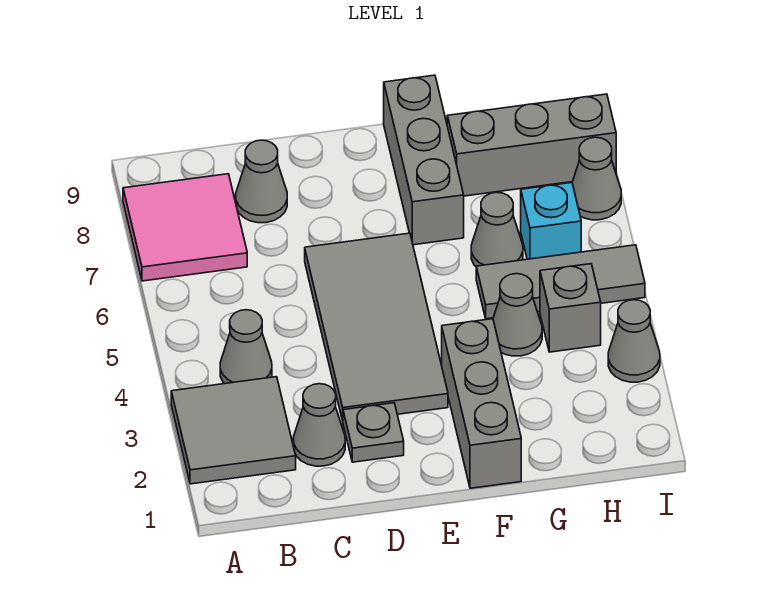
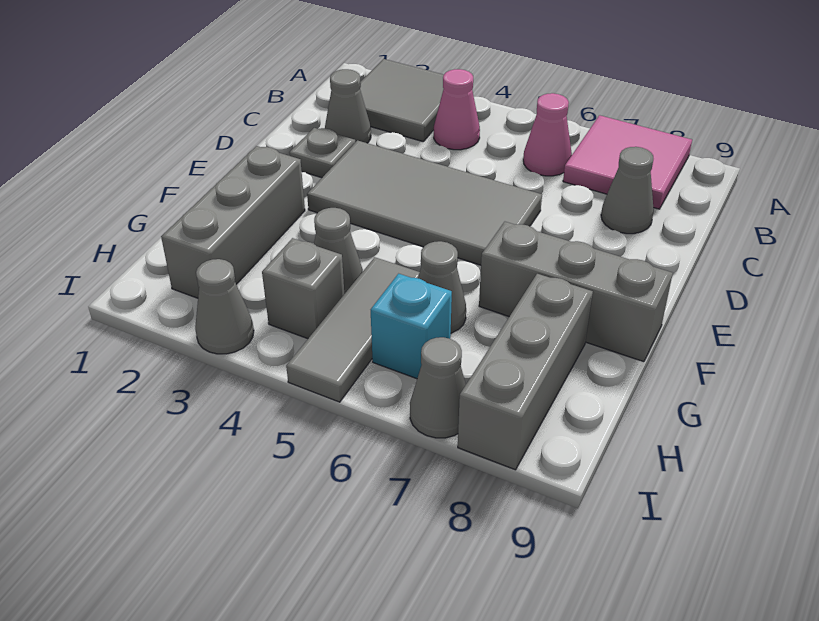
grey 1x1 cone [220,310,272,384] -> pink 1x1 cone [434,69,480,150]
none -> pink 1x1 cone [523,93,572,176]
grey 1x3 brick [442,319,521,488] -> grey 1x3 brick turned to [161,146,305,298]

